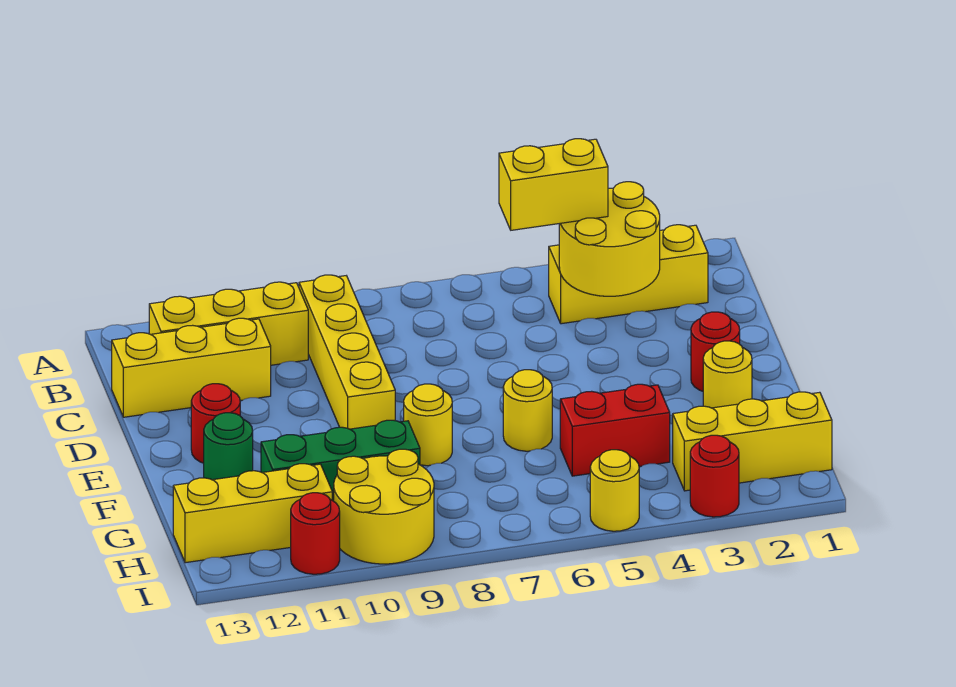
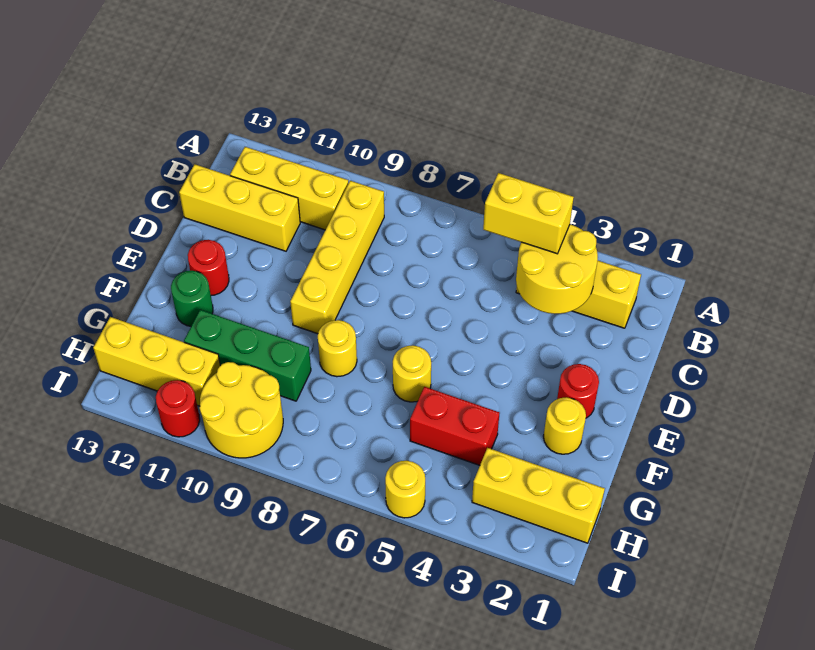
red 1x1 round brick [690,435,739,517] -> none

